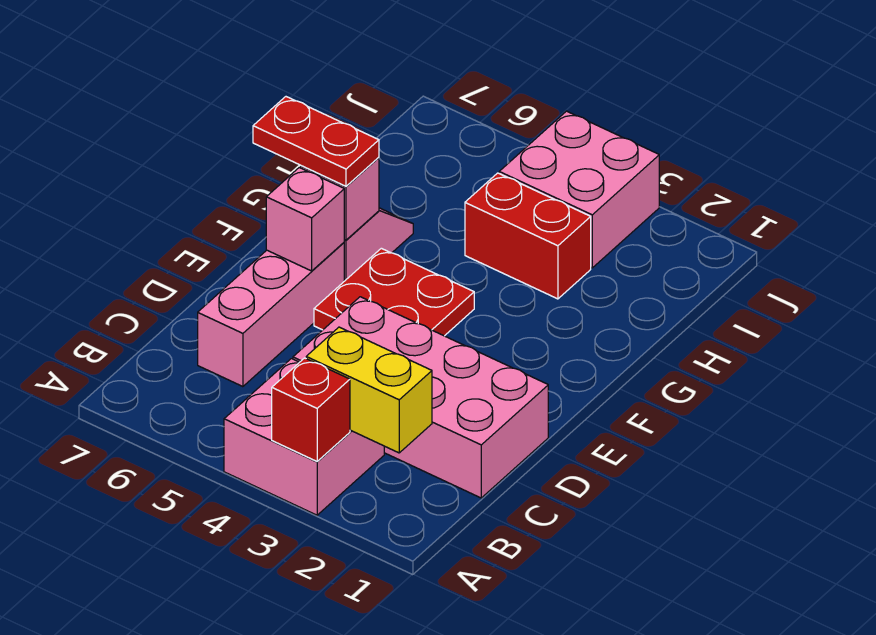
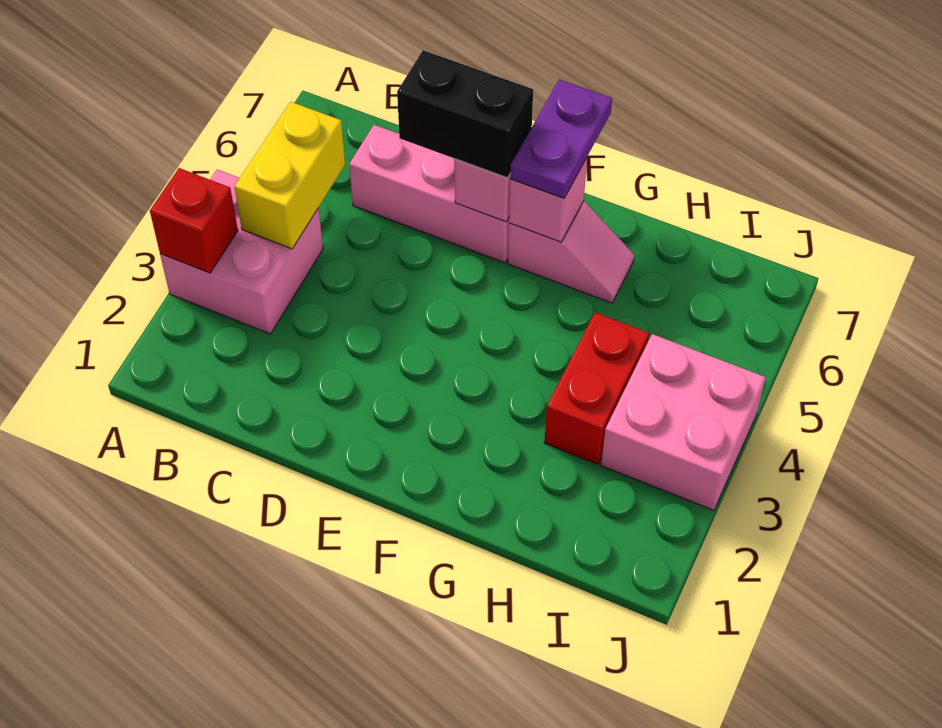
yellow 1x2 brick [306,327,432,453] -> yellow 1x2 brick moved to [234,102,345,249]
pink 2x4 brick [293,297,548,498] -> none
none -> black 1x2 brick [397,50,533,178]
red 2x2 plate [314,248,474,336] -> none
red 1x2 plate [253,97,379,186] -> purple 1x2 plate [510,80,612,198]

